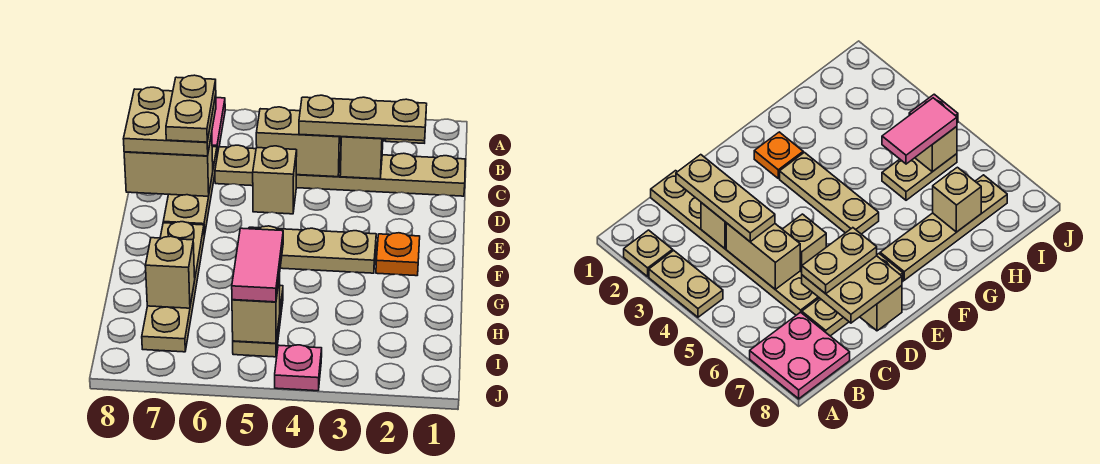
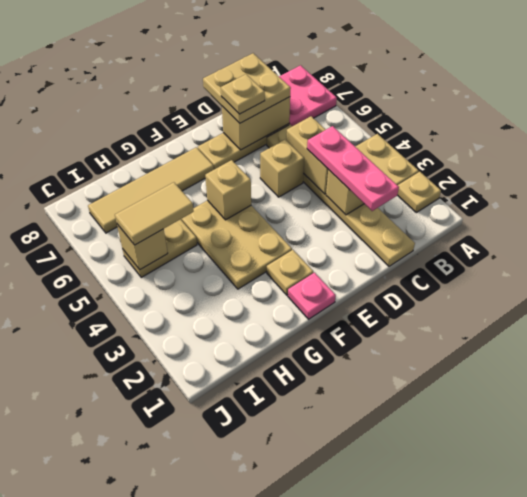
tan 1x3 plate [299,95,427,141] -> pink 1x3 plate [307,126,399,211]
tan 1x2 plate [166,75,216,142] -> tan 1x1 plate [221,74,265,114]
tan 1x2 brick [124,134,213,196] -> tan 1x2 brick turned to [222,97,290,150]
orange 1x1 plate [376,233,420,276] -> tan 1x1 plate [267,250,313,295]
tan 1x3 plate [249,226,376,273] -> tan 2x3 plate [181,200,292,289]
tan 1x4 plate [142,222,204,352] -> tan 1x4 tile [88,147,214,233]
pink 1x2 tile [232,228,283,302] -> tan 1x2 tile [115,182,194,245]
tan 1x1 brick [146,236,195,308] -> tan 1x1 brick moved to [205,160,251,220]
pink 1x1 plate [275,345,322,391] -> pink 1x1 plate moved to [288,273,336,319]

